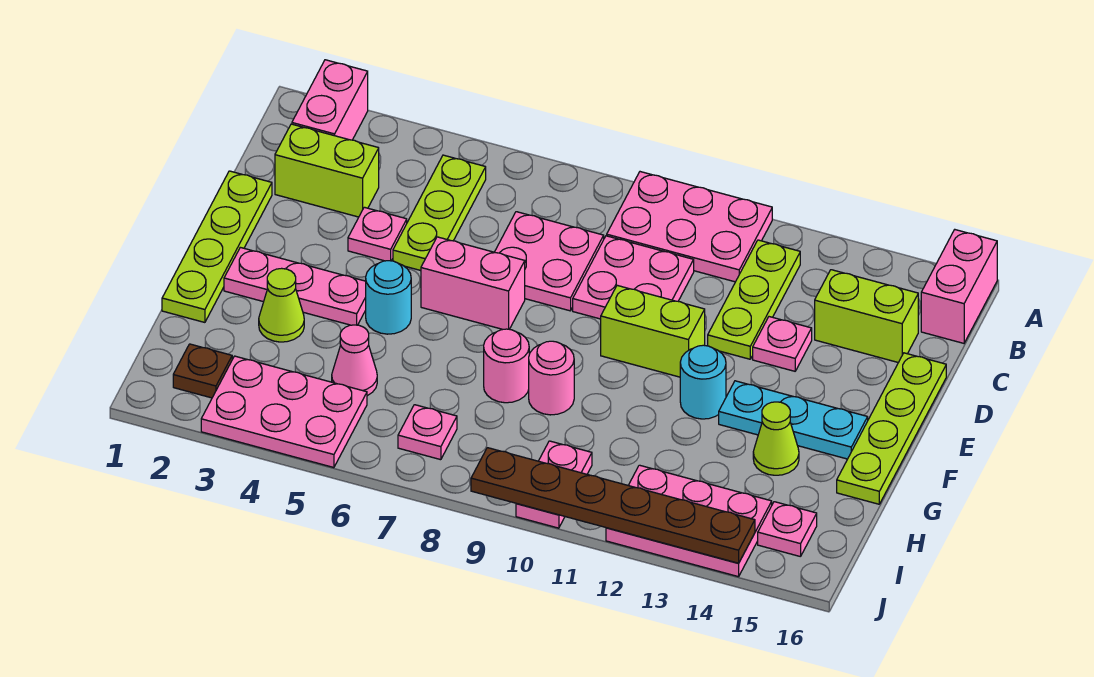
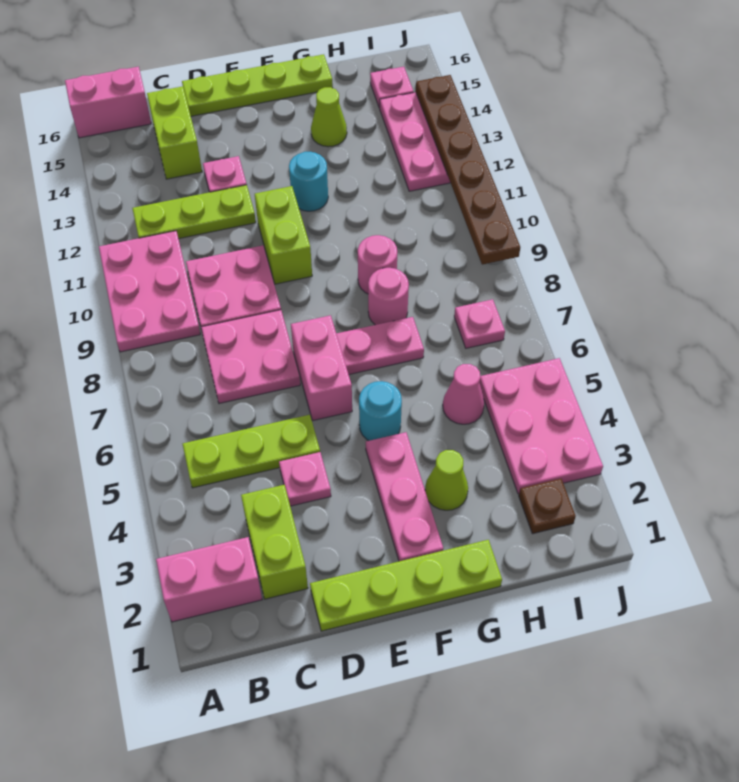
cyan 1x3 plate [719,381,868,459] -> none
pink 1x2 plate [516,441,592,528] -> pink 1x2 plate moved to [336,317,424,374]

